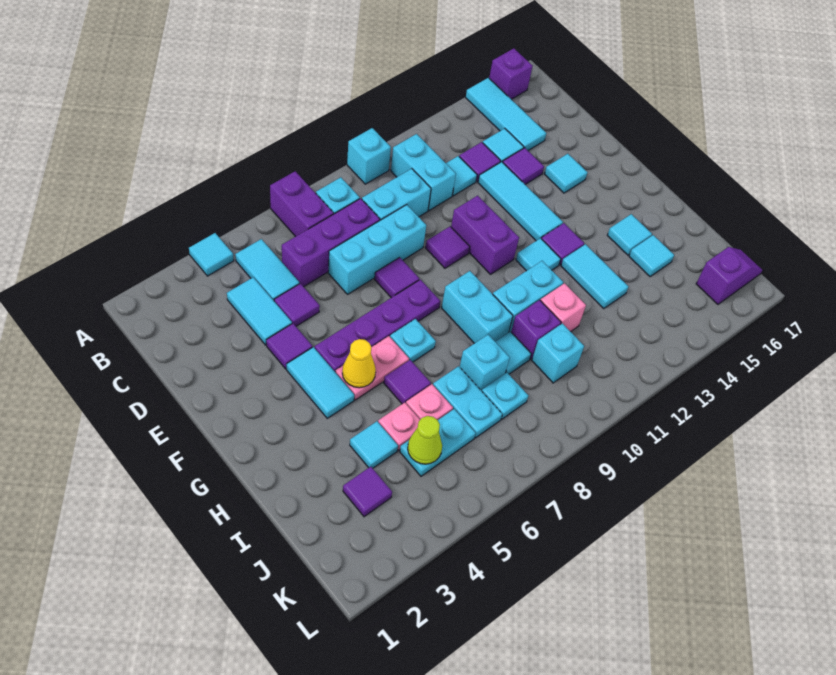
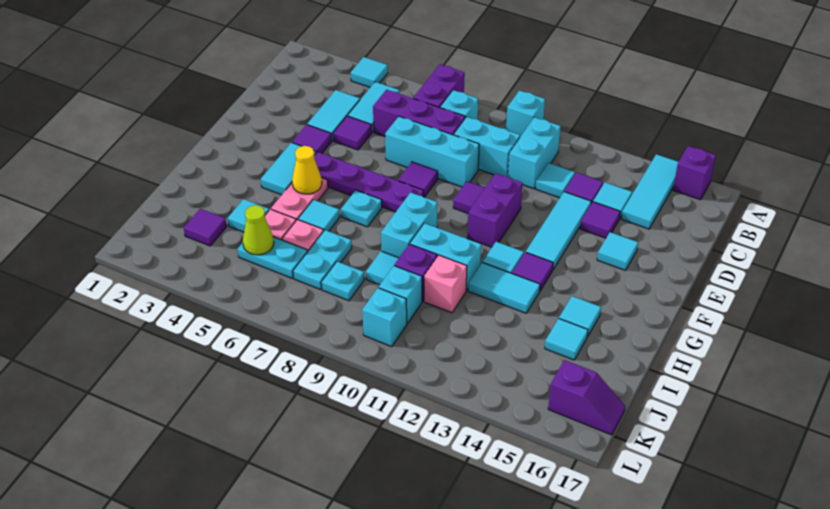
pink 1x2 plate [335,336,409,400] -> pink 1x2 plate turned to [271,178,328,220]
purple 1x1 tile [384,360,431,404] -> cyan 1x1 tile [298,200,340,231]
cyan 1x2 tile [561,244,629,309] -> cyan 1x2 tile turned to [468,262,540,313]
cyan 1x1 brick [460,335,510,391] -> cyan 1x1 brick moved to [362,288,407,347]

